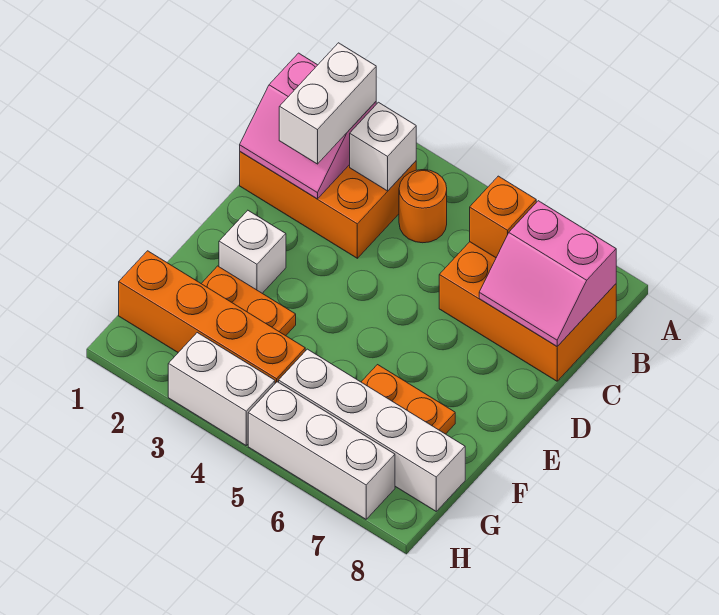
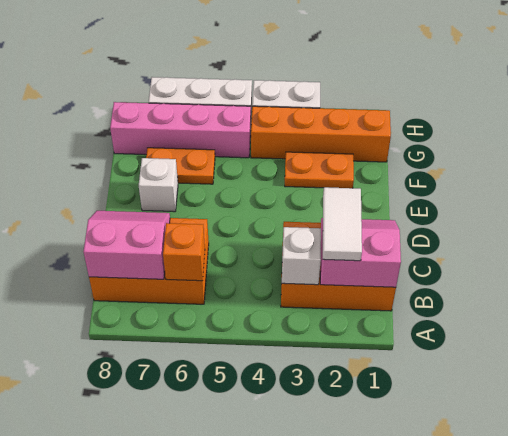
white 1x2 brick [279,43,376,164] -> white 1x2 tile [323,187,362,261]
orange 1x1 round brick [399,170,447,243] -> none
white 1x1 brick [219,210,286,293] -> white 1x1 brick moved to [139,158,178,212]
white 1x4 brick [279,349,465,511] -> pink 1x4 brick [110,102,251,158]

